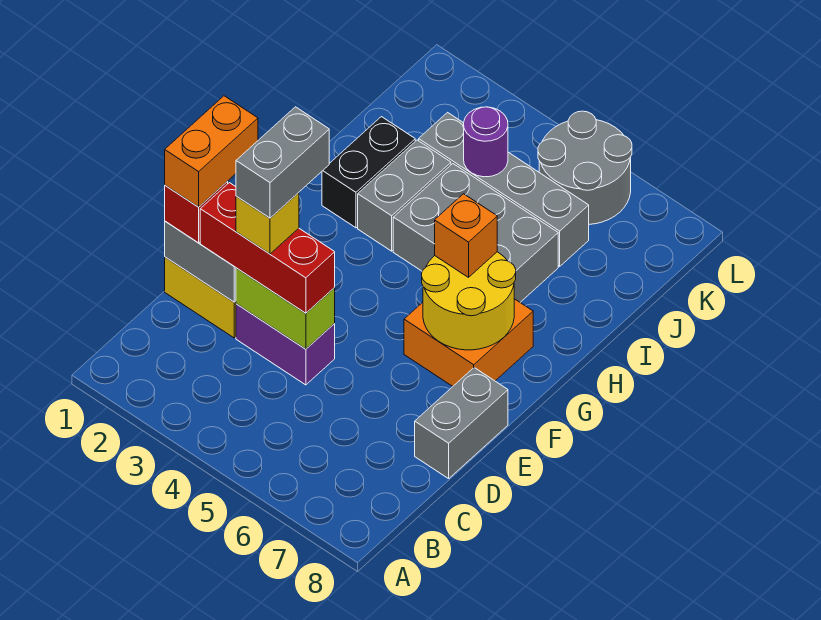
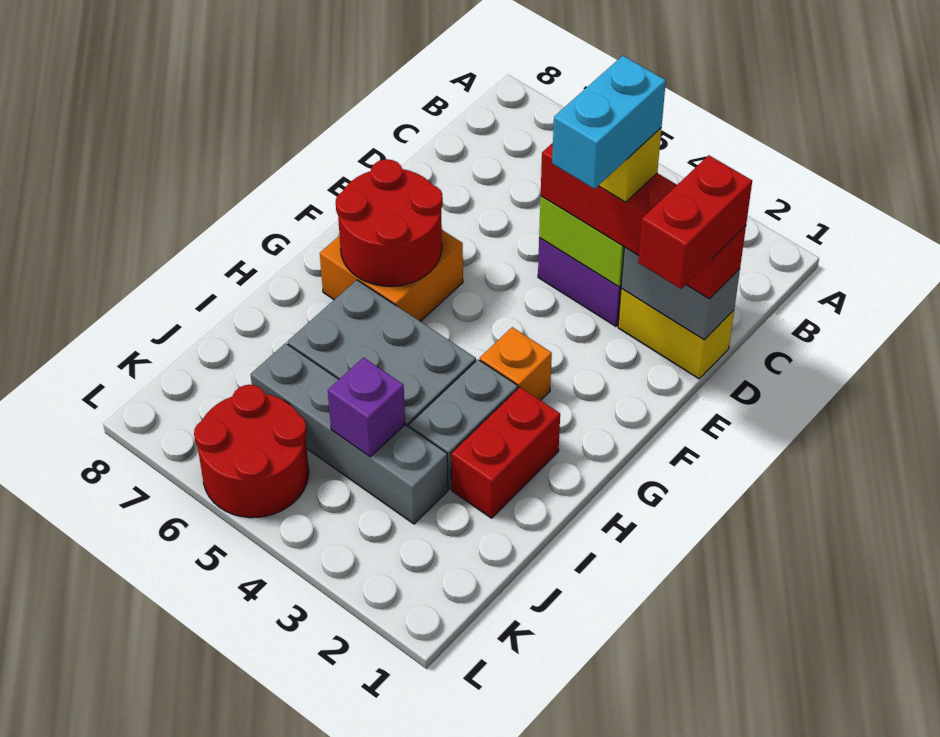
orange 1x2 brick [165,96,258,207] -> red 1x2 brick [638,155,752,289]
grey 1x2 brick [236,107,329,218] -> cyan 1x2 brick [552,56,666,189]
grey 1x2 brick [415,368,508,479] -> none
yellow 2x2 round brick [422,252,516,350] -> red 2x2 round brick [336,159,443,286]
orange 1x1 brick [435,194,497,277] -> orange 1x1 brick moved to [480,327,552,400]
black 1x2 brick [322,117,415,228] -> red 1x2 brick [451,387,560,518]
purple 1x1 round brick [464,107,508,177] -> purple 1x1 brick [328,358,405,457]
grey 2x2 round brick [538,111,632,224] -> red 2x2 round brick [194,385,309,518]

